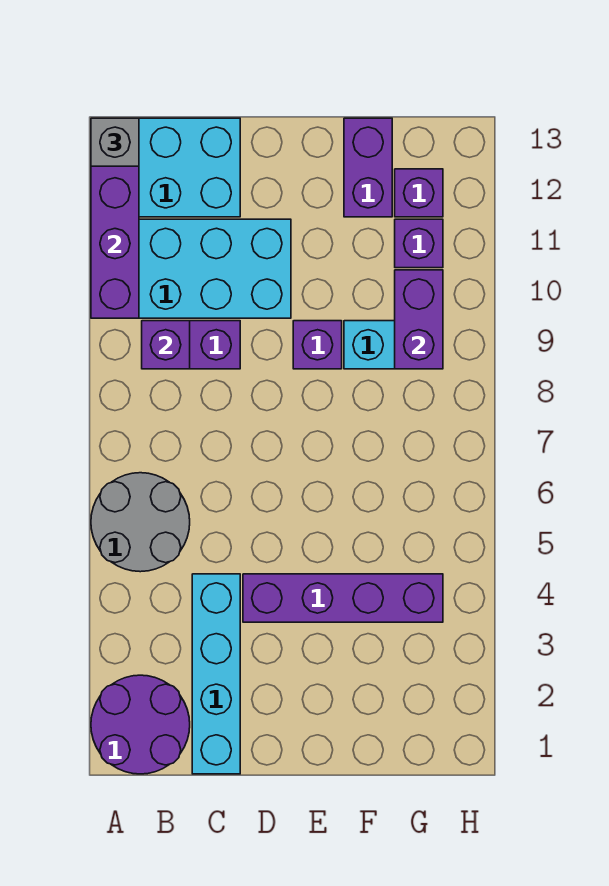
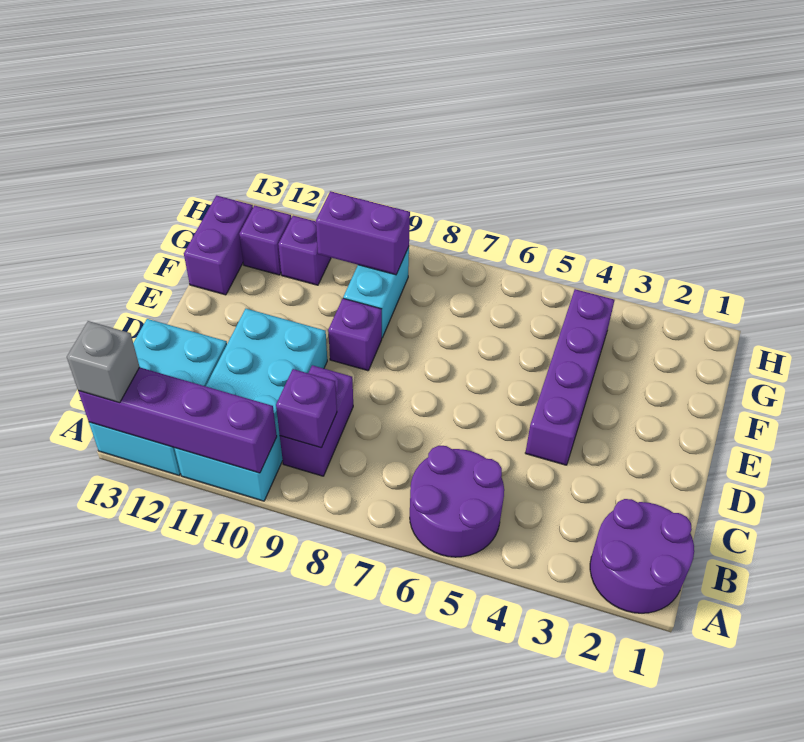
grey 2x2 round brick [91,473,190,572] -> purple 2x2 round brick [410,446,504,557]
cyan 1x4 brick [192,574,240,774] -> none
purple 1x2 brick [344,118,392,217] -> purple 1x2 brick turned to [184,196,253,295]

